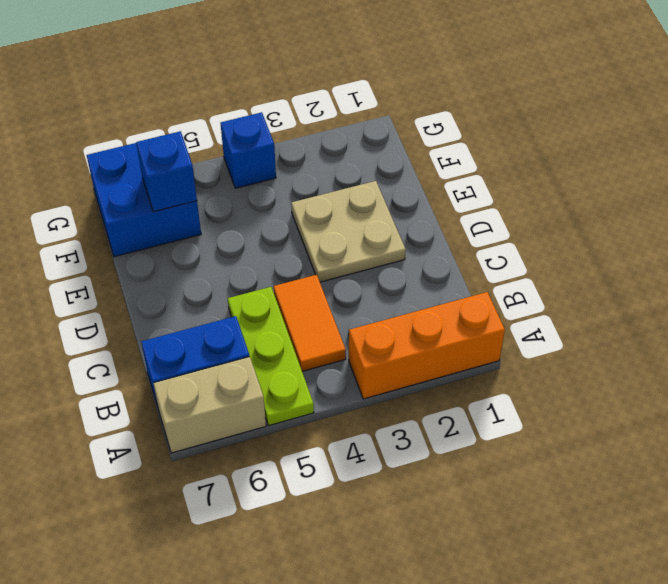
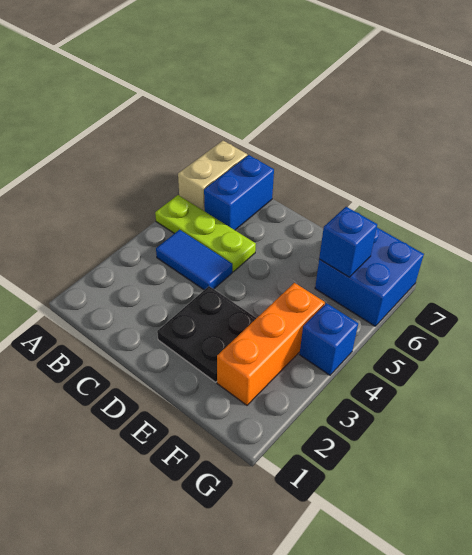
orange 1x3 brick [349,292,505,399] -> orange 1x3 brick moved to [217,283,325,405]
orange 1x2 tile [274,275,346,371] -> blue 1x2 tile [156,230,232,290]
tan 2x2 plate [291,181,406,282] -> black 2x2 plate [157,286,256,382]

